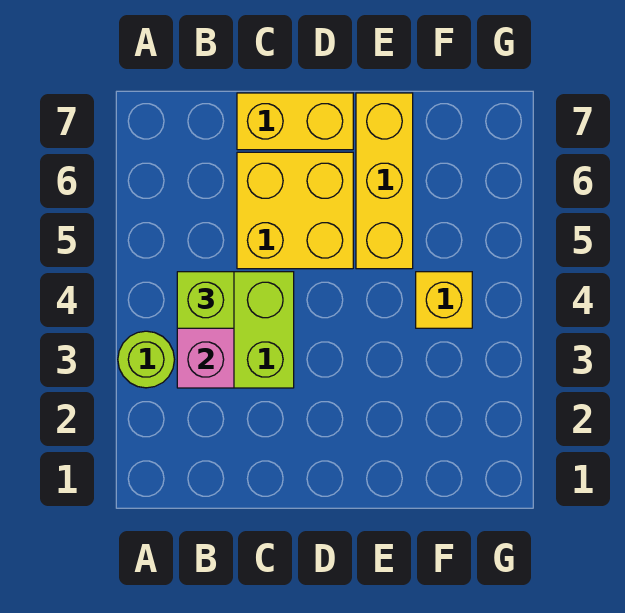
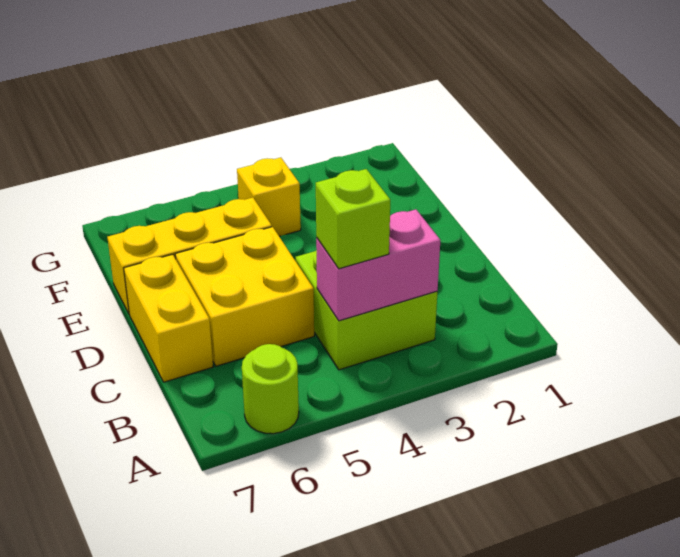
lime 1x1 round brick [118,331,174,388] -> lime 1x1 round brick moved to [242,344,299,434]

